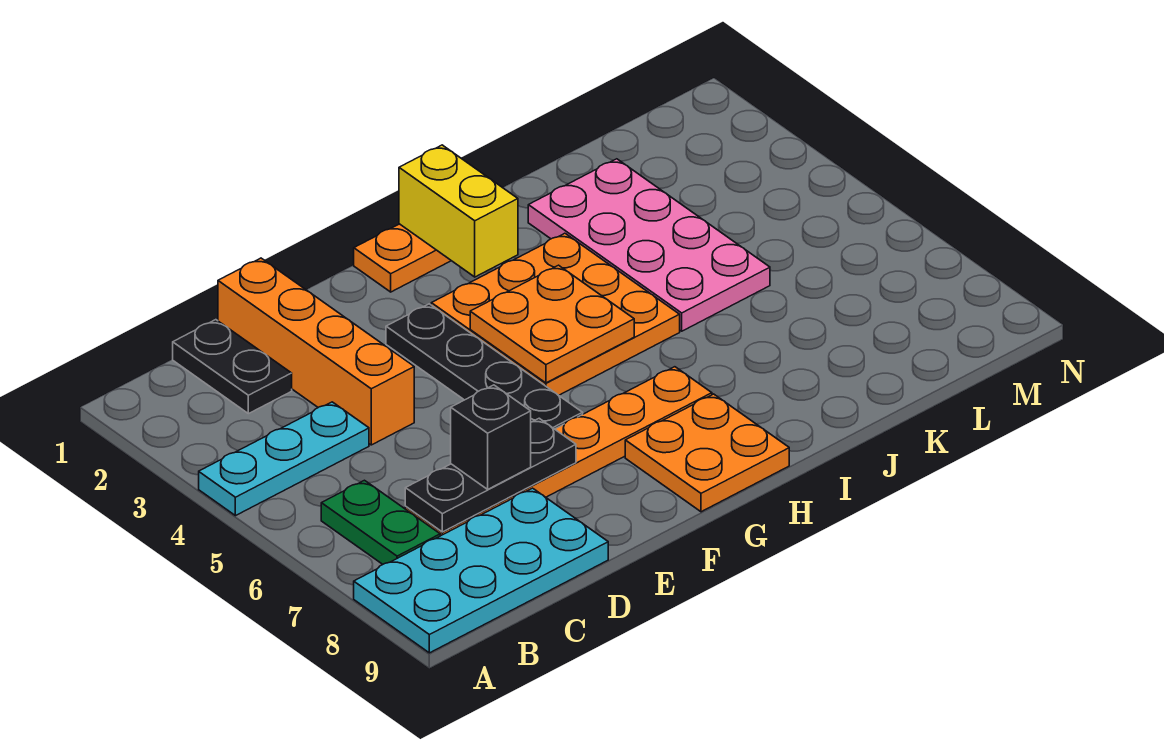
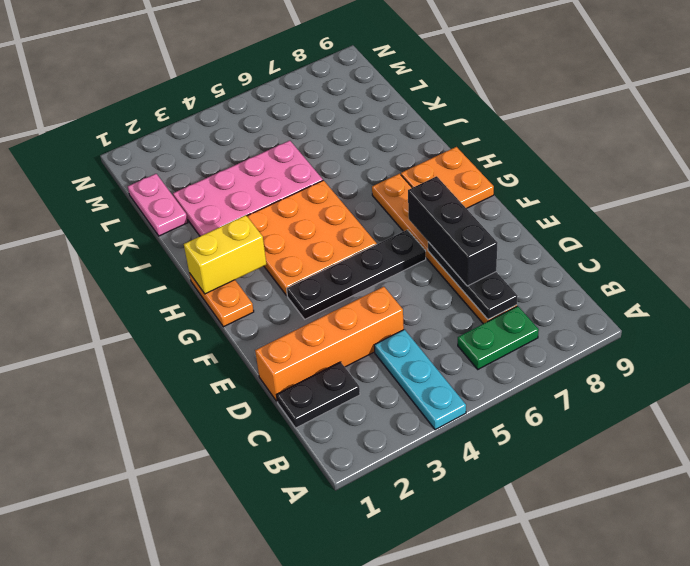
cyan 2x4 plate [354,488,608,653] -> none
black 1x1 brick [451,385,531,489] -> black 1x3 brick [408,176,497,286]
orange 2x2 plate [470,265,634,383] -> none
none -> pink 1x2 plate [128,174,188,236]

